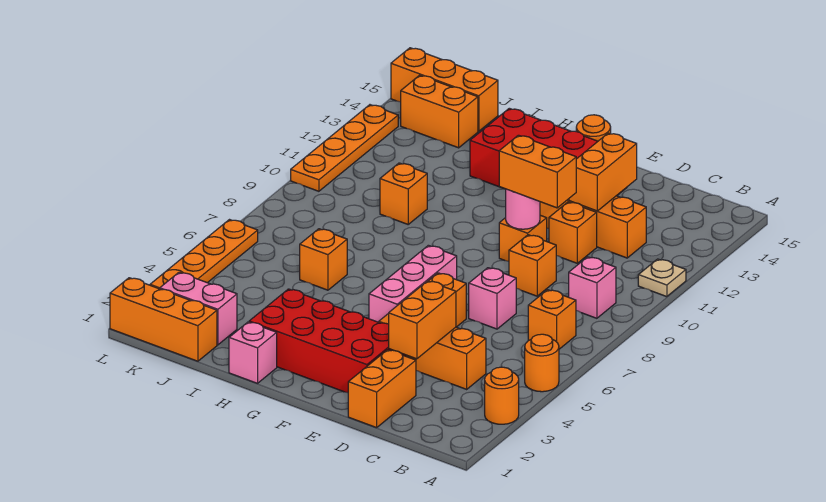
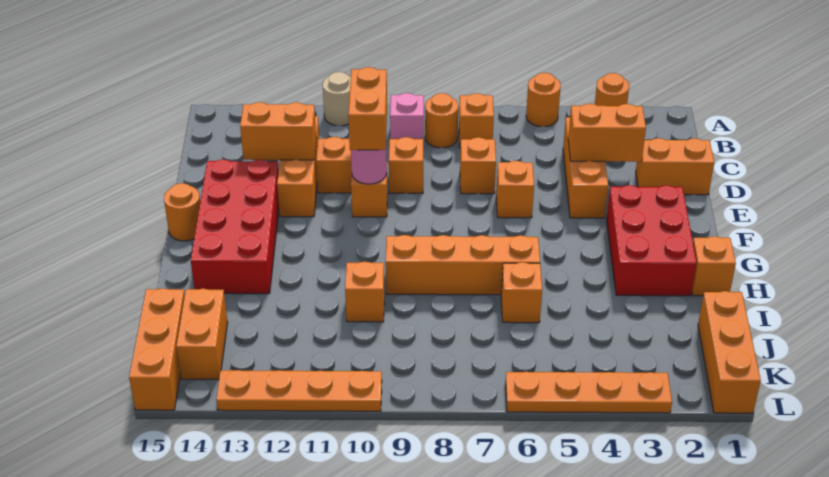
tan 1x1 plate [638,259,686,297] -> tan 1x1 round brick [323,72,351,126]
none -> orange 1x1 round brick [425,93,458,148]
pink 1x1 brick [469,268,516,329] -> orange 1x1 brick [460,137,496,194]
red 2x4 brick [249,289,406,393] -> red 2x3 brick [606,185,697,296]
pink 1x3 brick [369,245,457,322] -> none
pink 1x1 brick [229,322,277,383] -> orange 1x1 brick [692,236,736,296]
none -> orange 1x4 brick [386,235,540,295]
pink 1x2 brick [160,272,237,345] -> none

